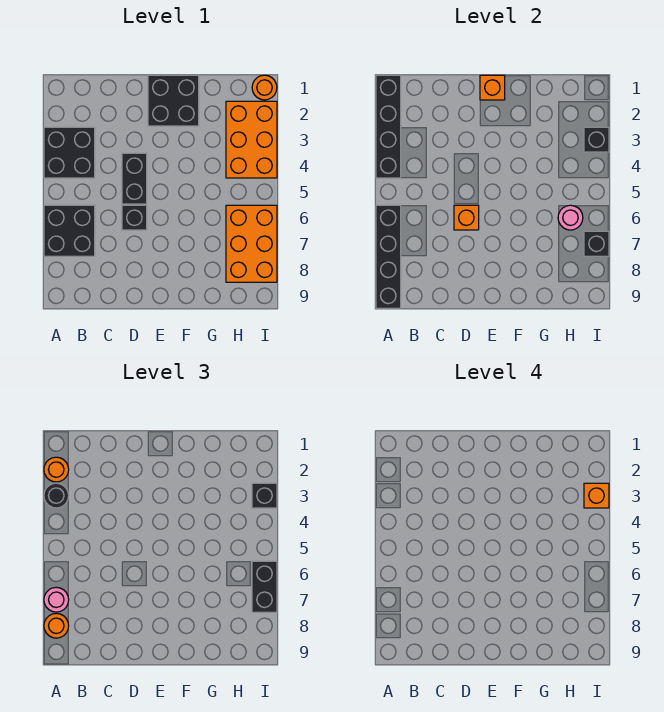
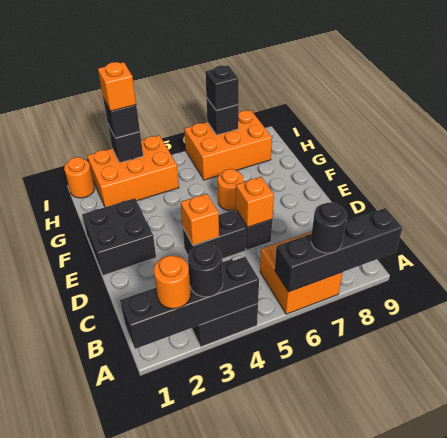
black 2x2 brick [44,205,95,256] -> orange 2x2 brick [260,231,343,314]
pink 1x1 round brick [44,587,69,612] -> black 1x1 round brick [311,202,347,253]
orange 1x1 round brick [44,613,69,638] -> orange 1x1 round brick moved to [218,169,243,210]
orange 1x1 brick [480,75,505,100] -> orange 1x1 brick moved to [181,194,219,245]
pink 1x1 round brick [558,205,583,230] -> none
black 1x2 brick [252,561,277,612] -> black 1x1 brick [205,65,239,110]

